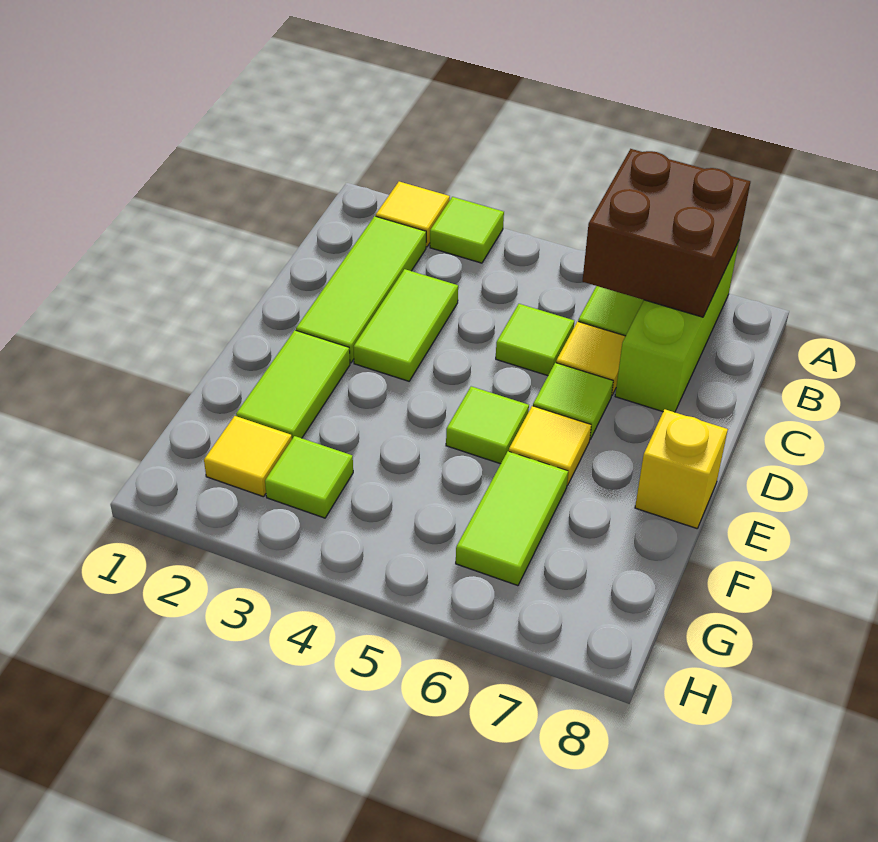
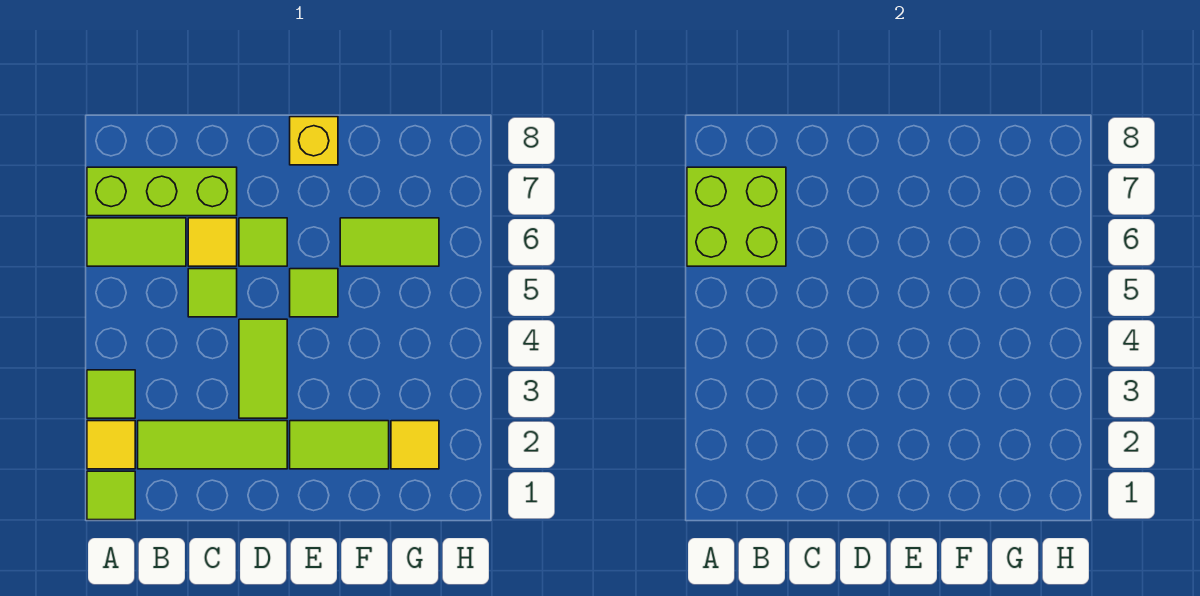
brown 2x2 brick [583,149,750,317] -> lime 2x2 brick [687,167,786,266]
lime 1x2 tile [354,269,458,381] -> lime 1x2 tile turned to [239,319,287,418]
yellow 1x1 tile [509,406,591,486] -> none
lime 1x1 tile [265,436,353,518] -> lime 1x1 tile moved to [87,471,135,520]

